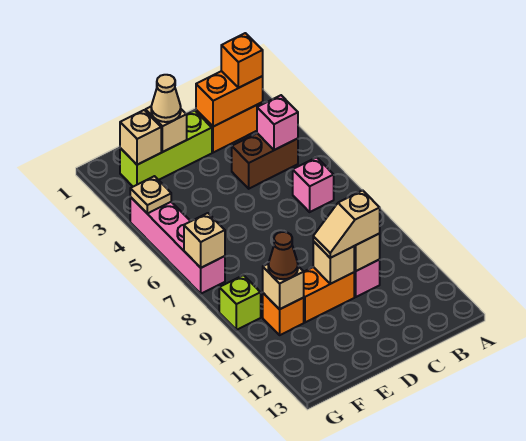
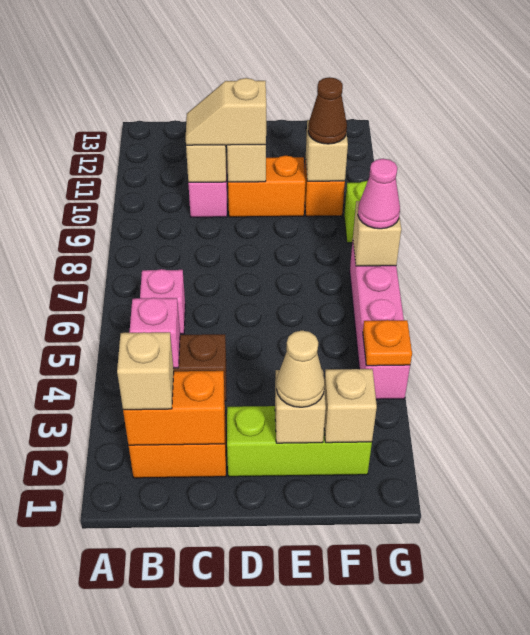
orange 1x1 brick [221,33,263,88] -> tan 1x1 brick [117,332,174,410]
tan 1x2 slope [313,190,380,258] -> tan 1x2 slope turned to [186,78,266,145]
tan 1x1 plate [130,176,171,214] -> orange 1x1 plate [363,320,412,366]
none -> pink 1x1 cone [358,159,400,229]

